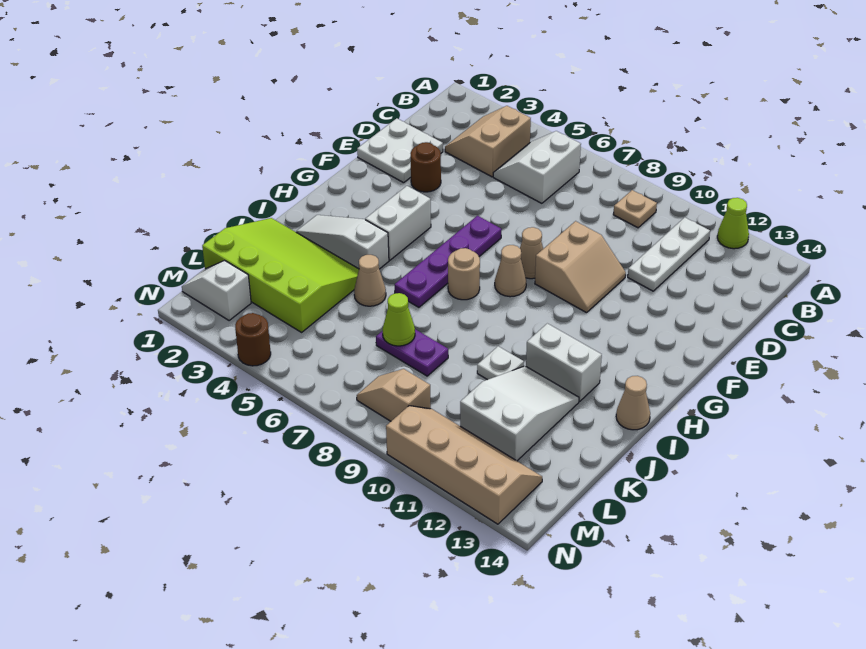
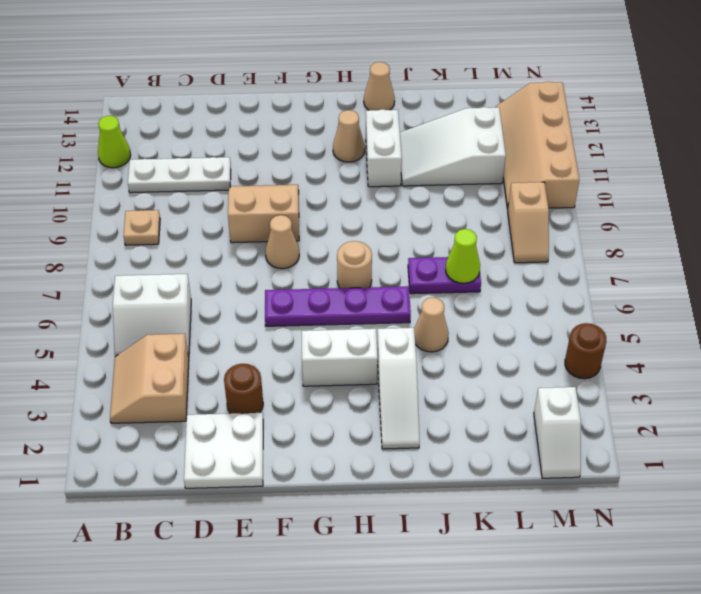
tan 2x2 slope [445,106,531,177] -> tan 2x2 slope turned to [110,334,189,423]
tan 1x1 cone [495,245,526,297] -> tan 1x1 cone moved to [333,110,365,162]
lime 3x4 slope [202,218,359,332] -> none
white 1x1 plate [477,346,524,380] -> none
purple 1x2 plate [376,329,448,376] -> purple 1x2 plate turned to [408,257,481,294]

